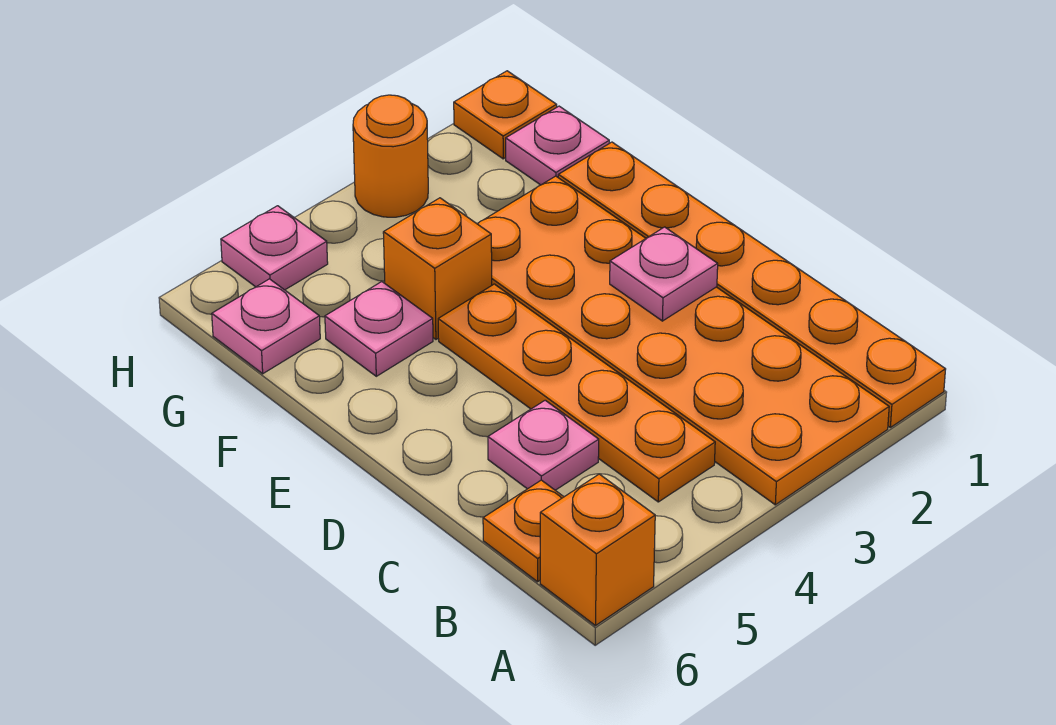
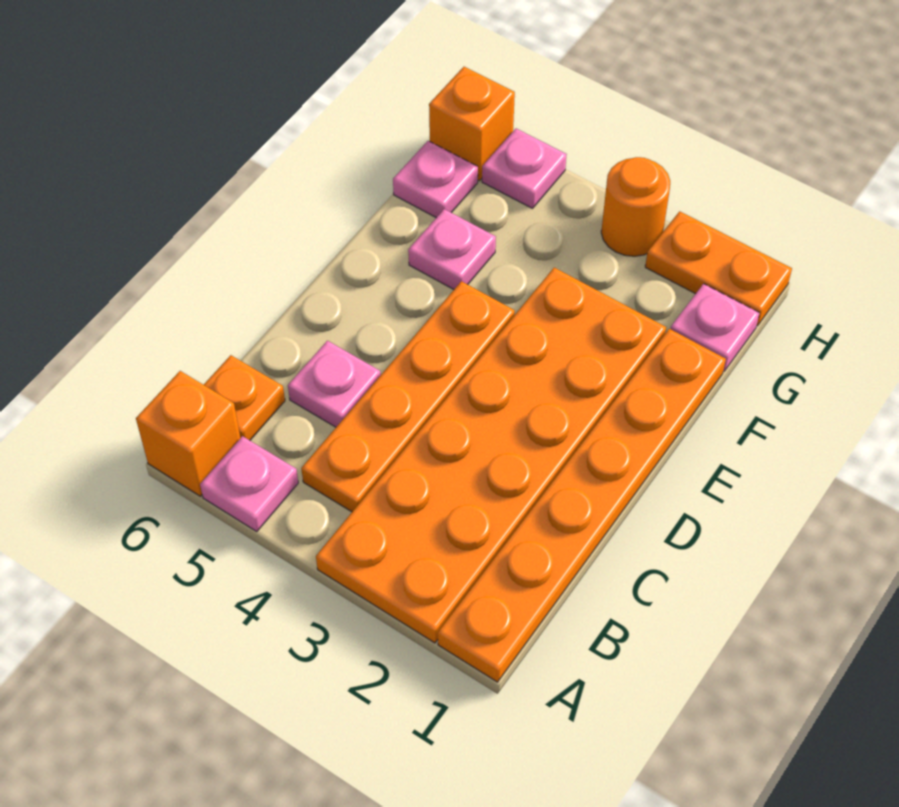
pink 1x1 plate [610,227,718,321] -> pink 1x1 plate moved to [200,436,298,531]
orange 1x1 brick [383,198,492,339] -> orange 1x1 brick moved to [429,67,515,181]
orange 1x1 plate [454,71,557,159] -> orange 1x2 plate [645,211,792,326]

